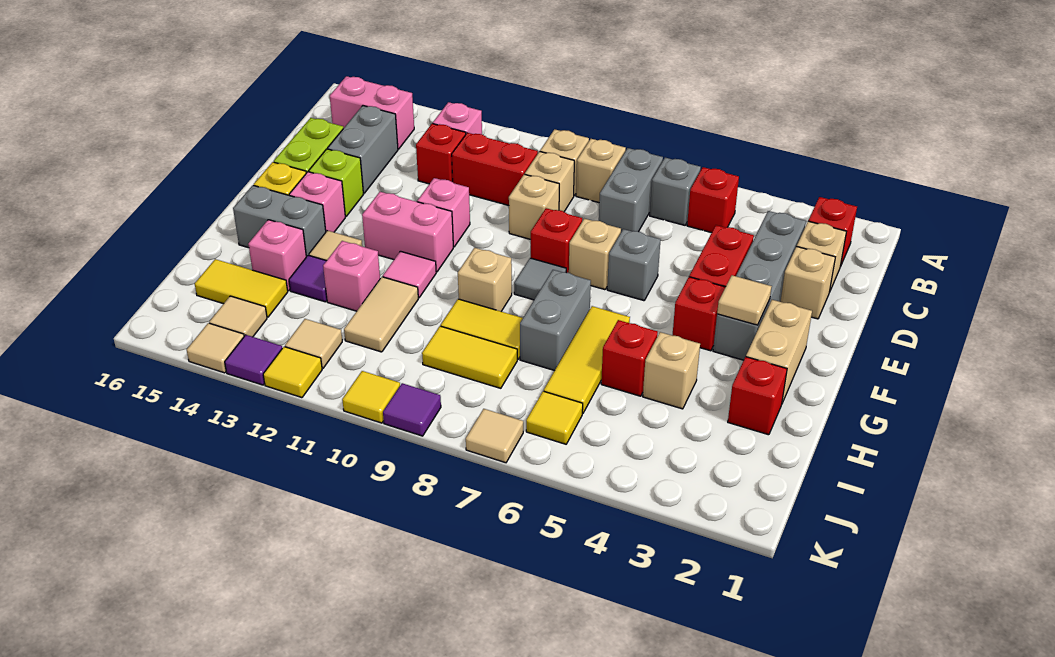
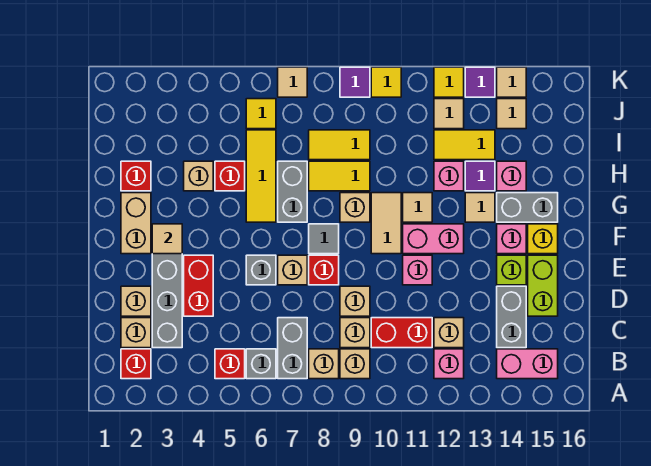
red 1x1 brick [416,123,466,184] -> tan 1x1 brick [434,318,464,348]
red 1x1 brick [672,277,725,351] -> none
pink 1x1 tile [383,251,436,298] -> tan 1x1 tile [403,193,432,222]
tan 1x2 tile [344,277,418,352] -> tan 1x2 tile moved to [371,193,401,254]
yellow 1x2 tile [195,259,288,317] -> yellow 1x2 tile moved to [434,130,495,160]

